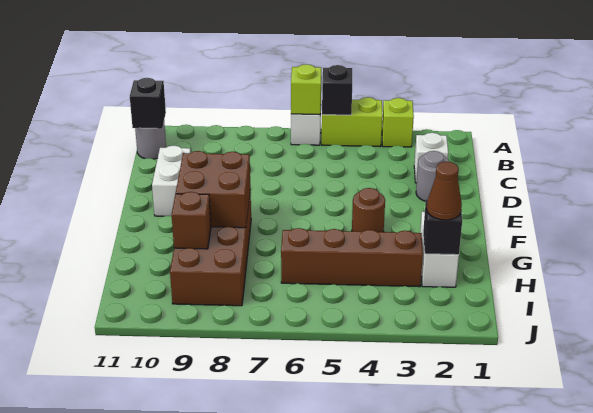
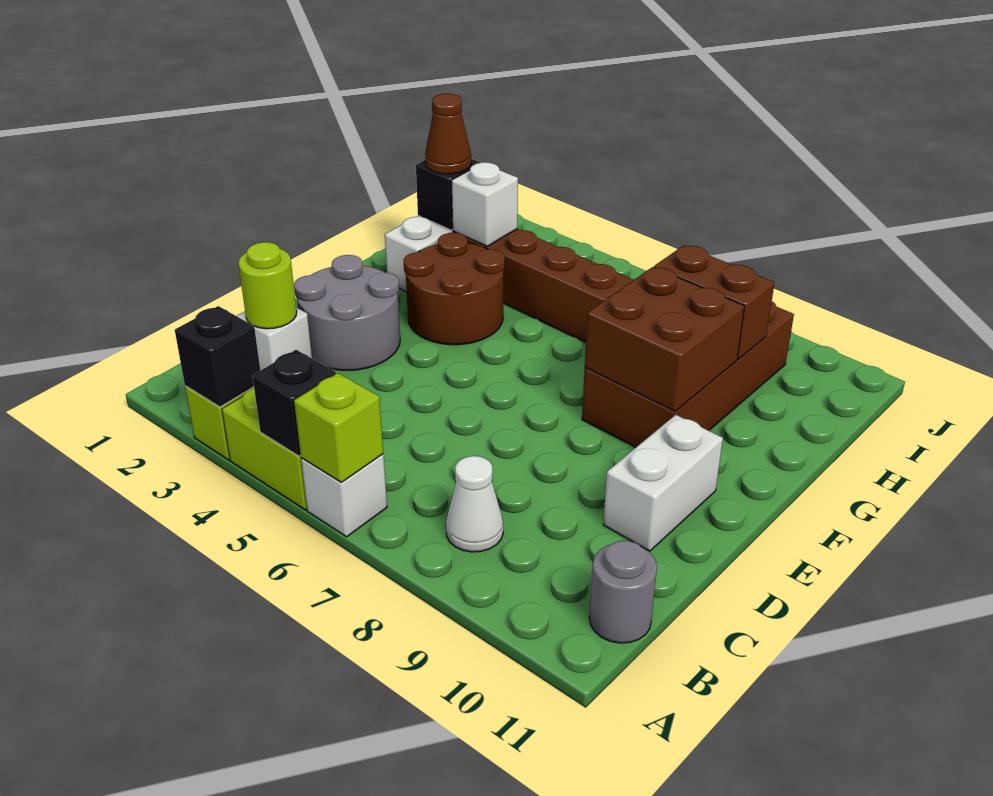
none -> white 1x1 cone [446,456,503,552]
black 1x1 brick [130,78,166,129] -> black 1x1 brick moved to [175,306,260,407]
none -> lime 1x1 round brick [238,242,297,329]
grey 1x1 round brick [416,151,449,201] -> grey 2x2 round brick [294,255,400,370]
brown 1x1 round brick [352,188,385,232] -> brown 2x2 round brick [404,233,505,345]
none -> white 1x1 brick [452,162,518,246]
brown 1x1 brick [172,192,211,249] -> brown 1x2 brick [654,245,775,359]

